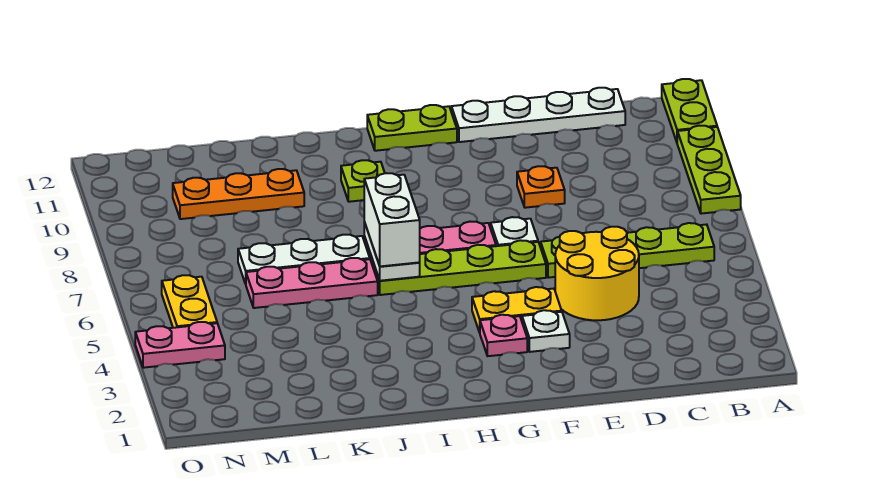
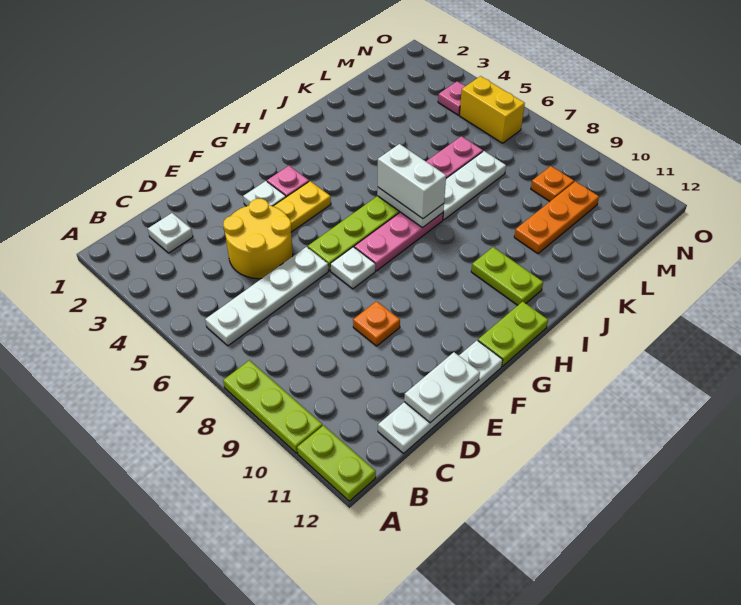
lime 1x4 plate [541,223,714,278] -> white 1x4 plate [205,247,328,346]
none -> white 1x1 plate [148,213,193,253]
none -> white 1x2 plate [404,352,480,423]
lime 1x1 plate [341,160,385,202] -> lime 1x2 plate [471,247,543,305]
none -> orange 1x1 plate [531,166,574,201]
pink 1x2 plate [135,322,225,368] -> pink 1x1 plate [438,81,465,115]
yellow 1x2 plate [162,275,217,328] -> yellow 1x2 brick [459,76,525,143]

